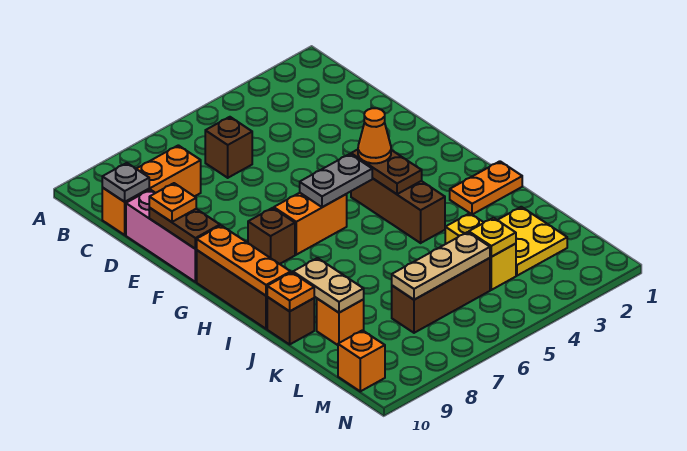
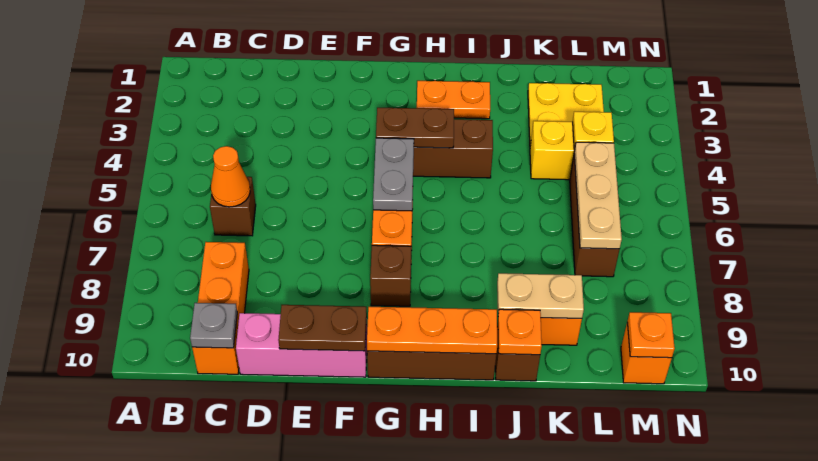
orange 1x1 plate [149,183,196,222] -> orange 1x1 plate moved to [627,312,675,358]
orange 1x1 cone [358,108,391,163] -> orange 1x1 cone moved to [211,146,250,207]
orange 1x2 plate [450,161,522,214] -> orange 1x2 plate turned to [417,81,490,119]

